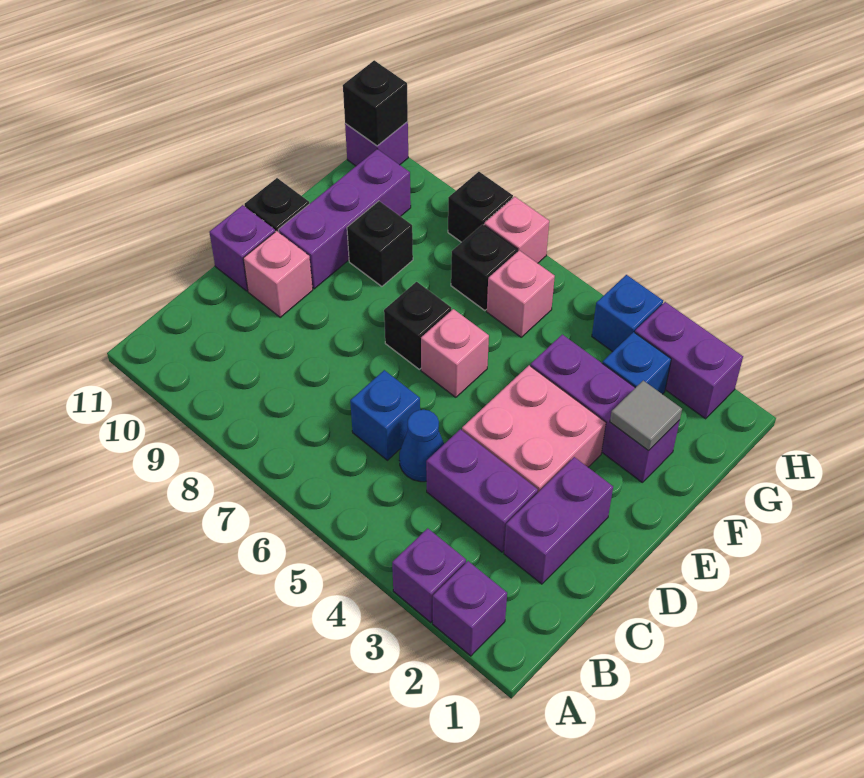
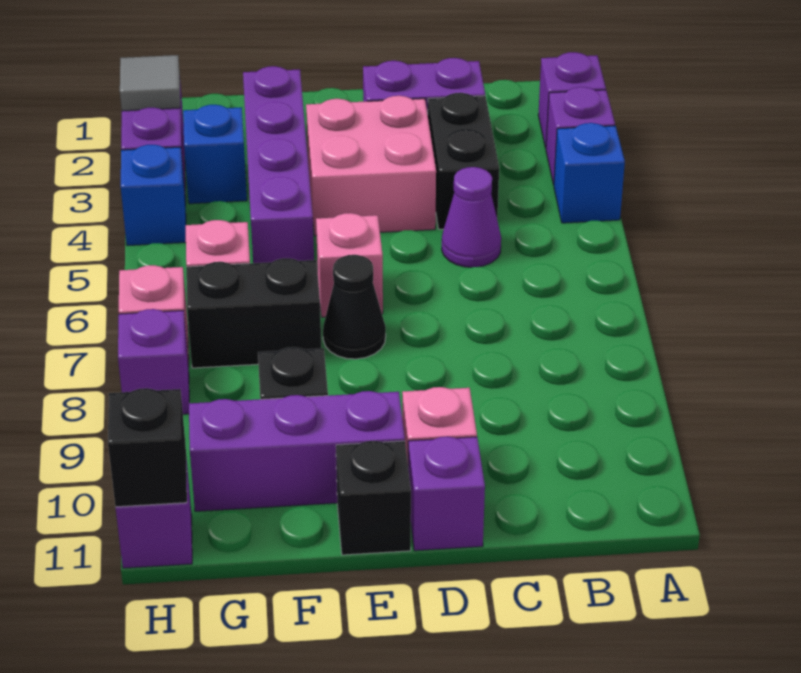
purple 1x2 brick [426,429,538,552] -> black 1x2 brick [428,93,499,229]
blue 1x1 cone [399,410,444,482] -> purple 1x1 cone [442,167,501,267]
blue 1x1 brick [350,370,420,460] -> blue 1x1 brick moved to [554,123,625,223]
black 1x1 brick [384,282,451,369] -> black 1x1 cone [323,255,386,359]
purple 1x3 brick [531,334,680,482] -> purple 1x4 brick [243,66,314,263]
grey 1x1 tile [610,381,682,451] -> grey 1x1 tile moved to [120,55,180,111]
black 1x1 brick [451,224,517,311] -> black 1x2 brick [186,258,321,368]
black 1x1 brick [448,172,513,242] -> purple 1x1 brick [118,309,189,414]

